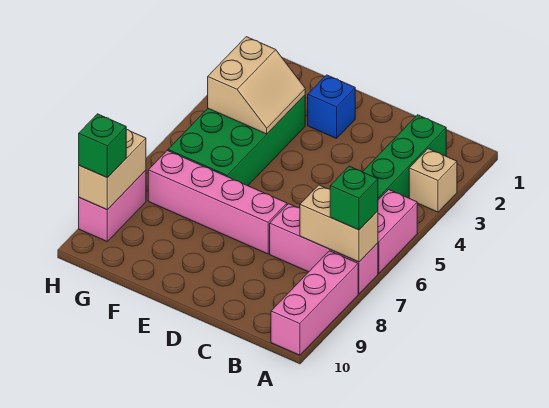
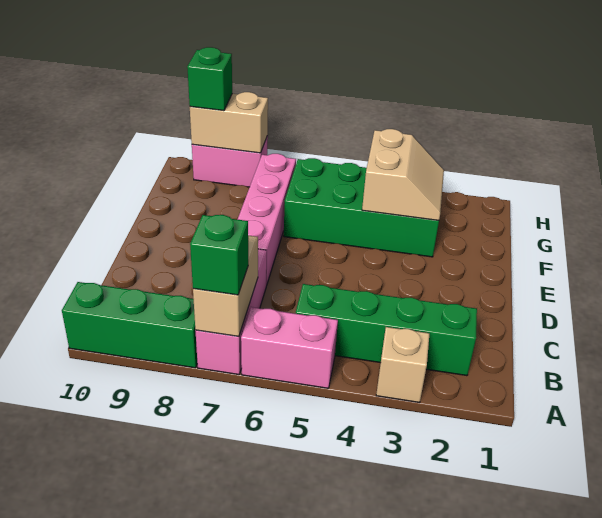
pink 1x3 brick [271,251,358,355] -> green 1x3 brick [62,282,197,368]
blue 1x1 brick [308,75,355,138] -> none
tan 2x2 slope [208,37,305,134] -> tan 2x2 slope turned to [362,129,444,220]

